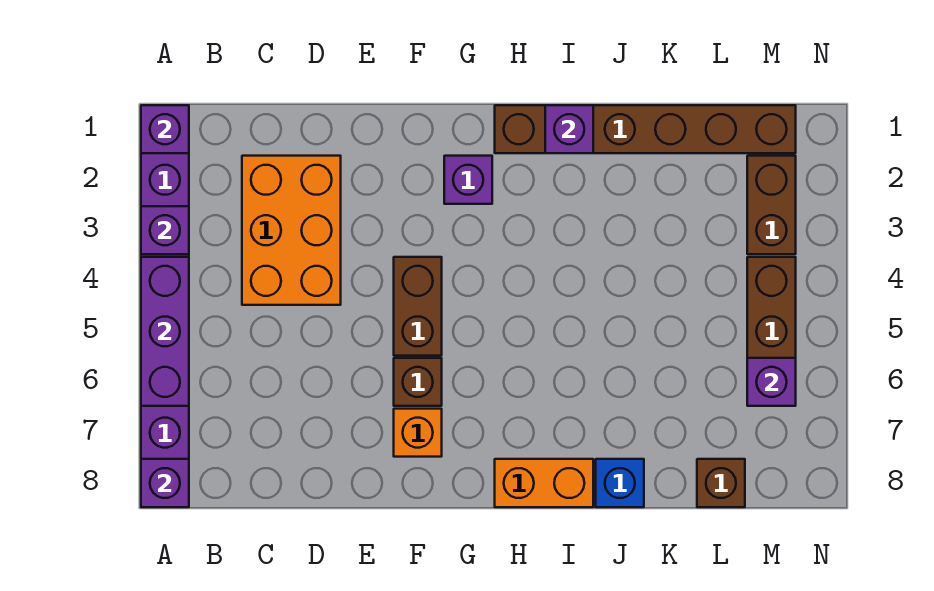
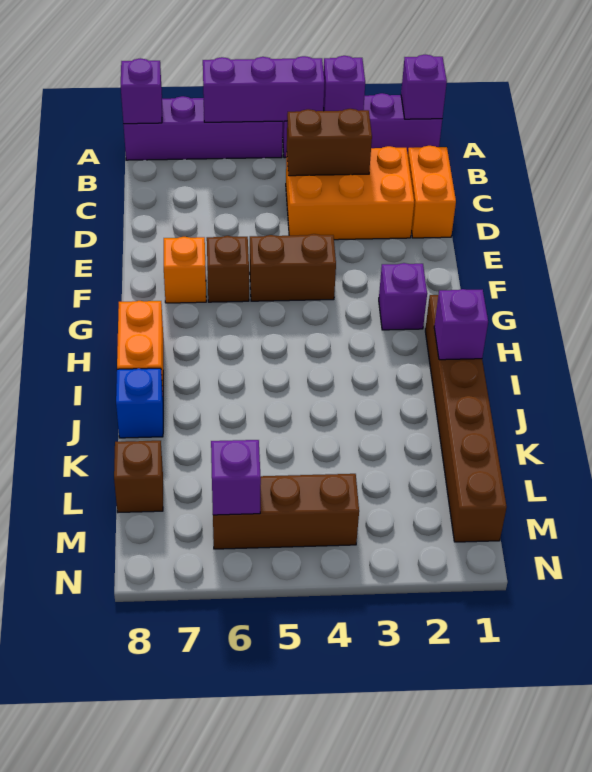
none -> orange 1x2 brick [408,146,456,238]
brown 1x2 brick [747,156,796,254] -> brown 1x2 brick moved to [287,109,372,176]

